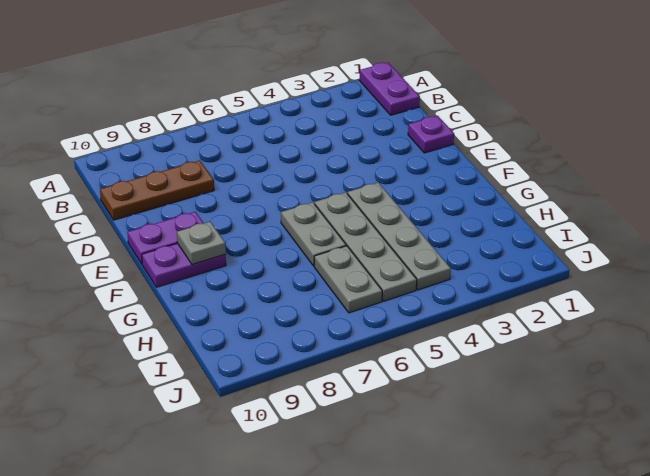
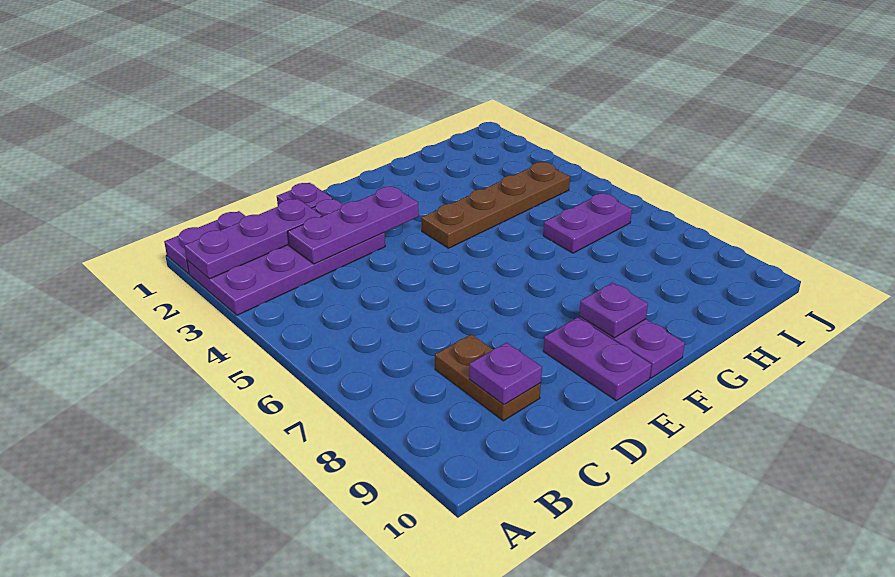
none -> purple 2x4 plate [187,199,385,315]
none -> purple 1x3 plate [184,199,322,279]
none -> purple 1x3 plate [288,187,419,264]
brown 1x3 plate [100,161,214,220] -> brown 1x2 plate [435,334,541,421]
none -> purple 1x1 plate [469,343,542,405]
grey 1x4 plate [347,182,451,290] -> brown 1x4 plate [422,162,570,248]
grey 1x4 plate [315,192,417,301] -> none
grey 1x2 plate [281,202,346,266] -> none
grey 1x1 plate [177,222,226,265] -> purple 1x1 plate [579,283,648,338]
grey 1x2 plate [314,246,382,313] -> purple 1x2 plate [543,193,632,253]

